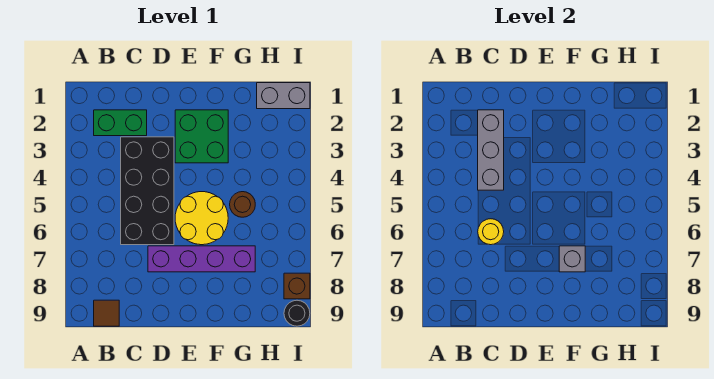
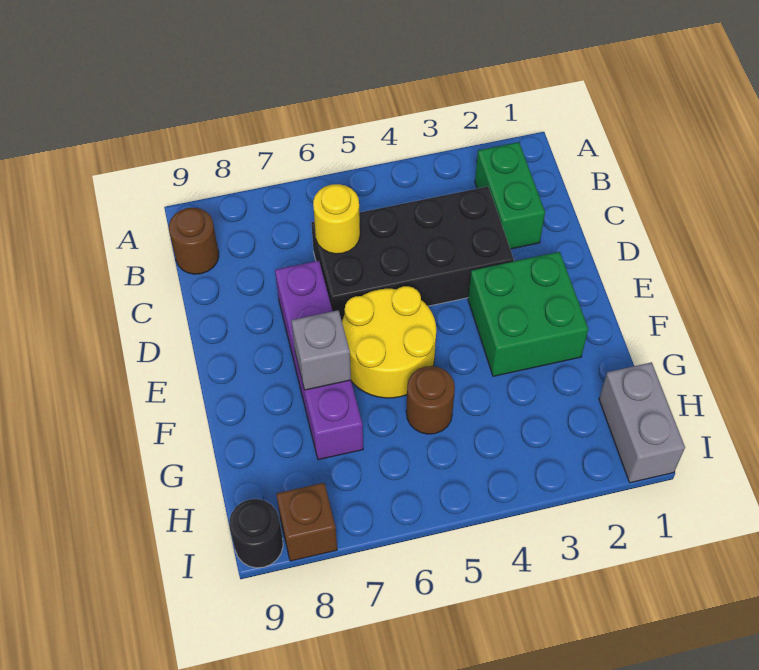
brown 1x1 tile [94,300,119,326] -> brown 1x1 round brick [169,208,219,274]
grey 1x3 brick [478,110,504,190] -> none

